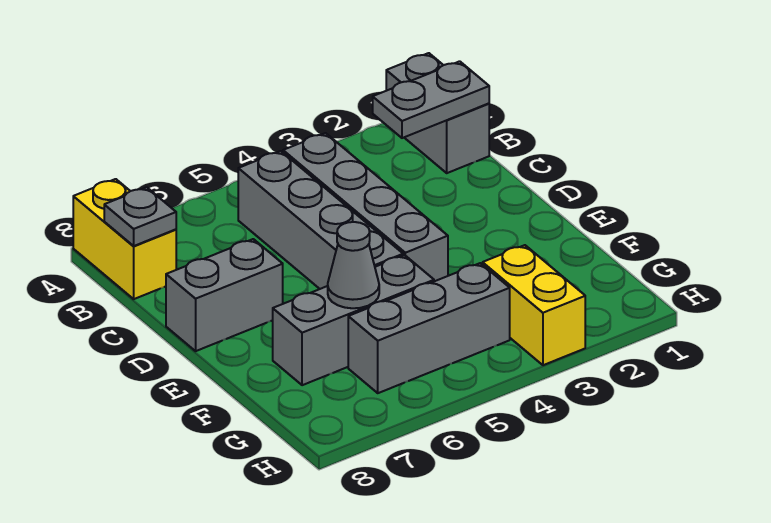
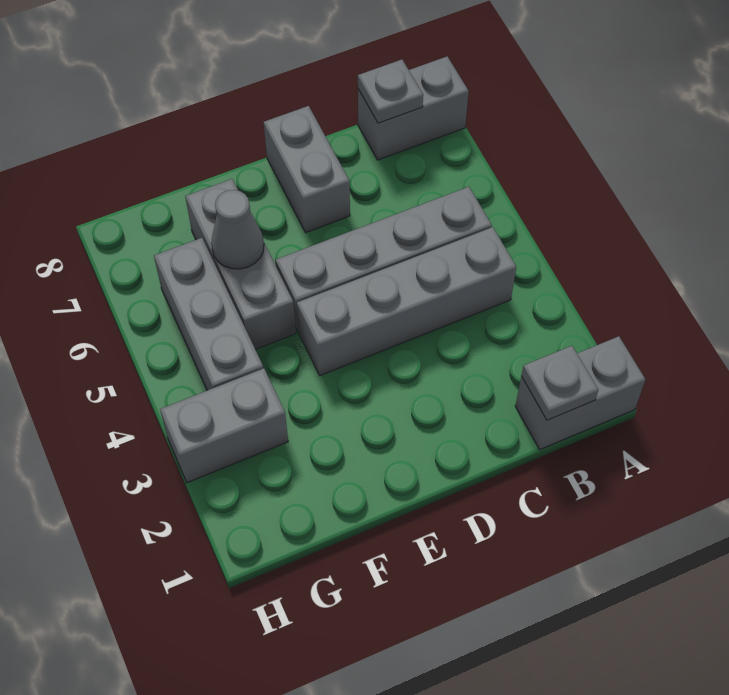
yellow 1x2 brick [73,179,176,299] -> grey 1x2 brick [358,56,469,160]
grey 1x2 plate [373,61,489,138] -> grey 1x1 plate [522,346,598,420]
yellow 1x2 brick [483,245,585,365] -> grey 1x2 brick [160,368,288,483]

